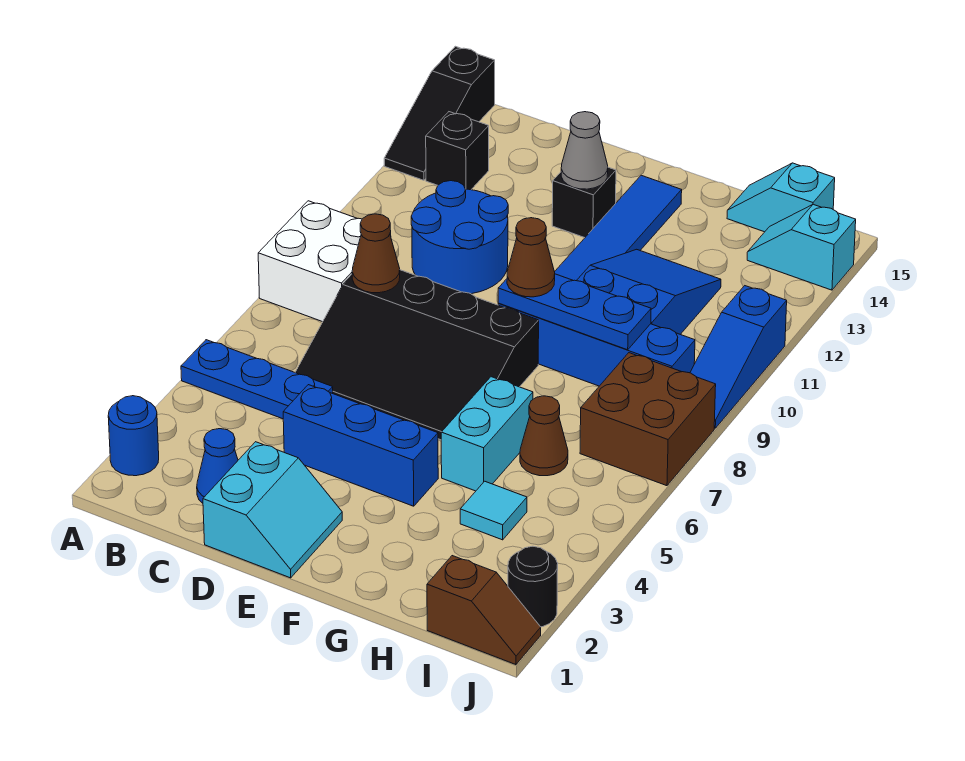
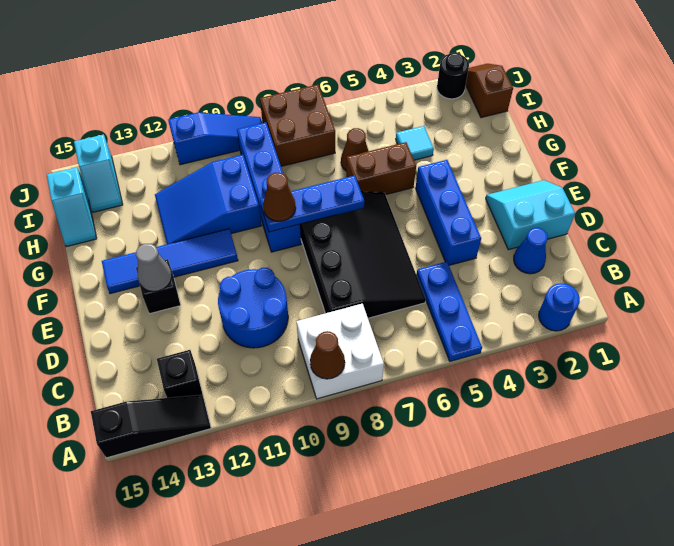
brown 1x1 cone [352,214,400,293] -> brown 1x1 cone moved to [310,331,345,379]
blue 1x3 plate [498,274,651,350] -> blue 1x3 plate turned to [260,175,364,232]
cyan 1x2 brick [441,377,533,491] -> brown 1x2 brick [346,142,416,195]

